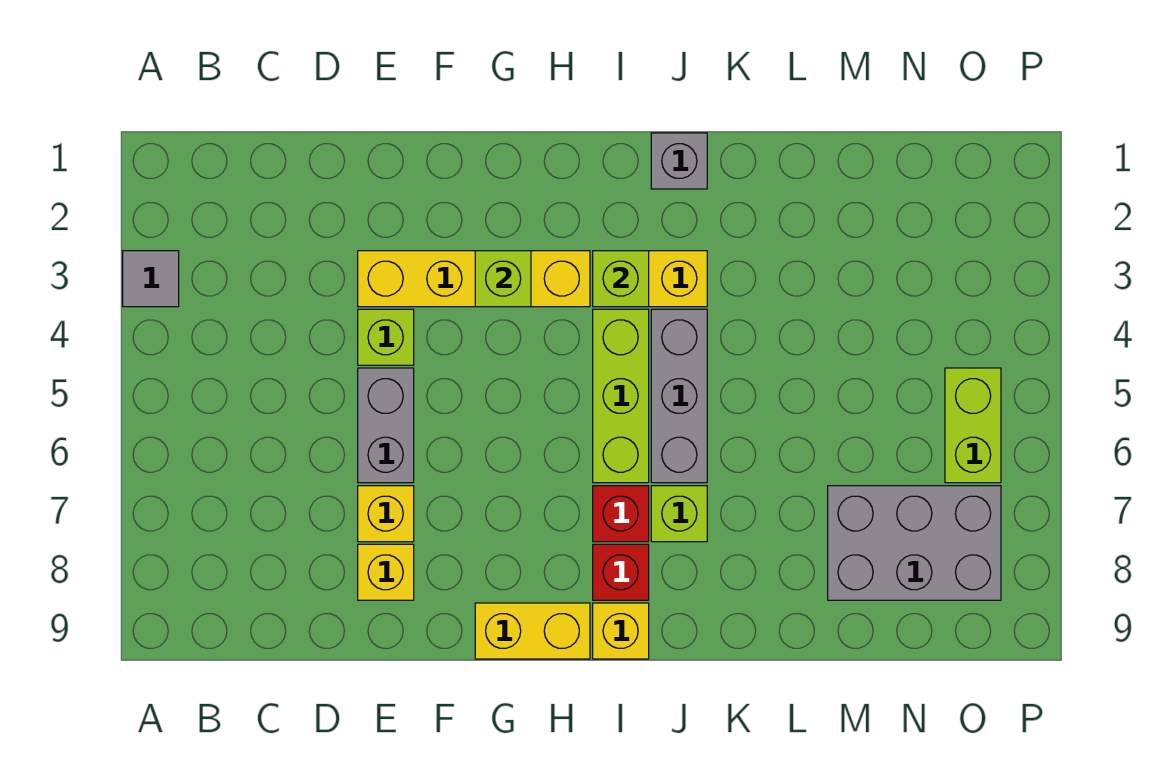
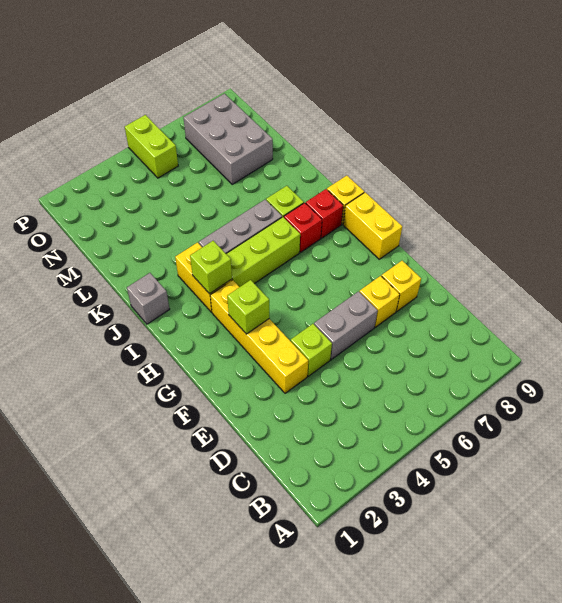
grey 1x1 tile [123,251,179,307] -> none
lime 1x2 brick [945,368,1001,483] -> lime 1x2 brick turned to [125,115,178,178]

